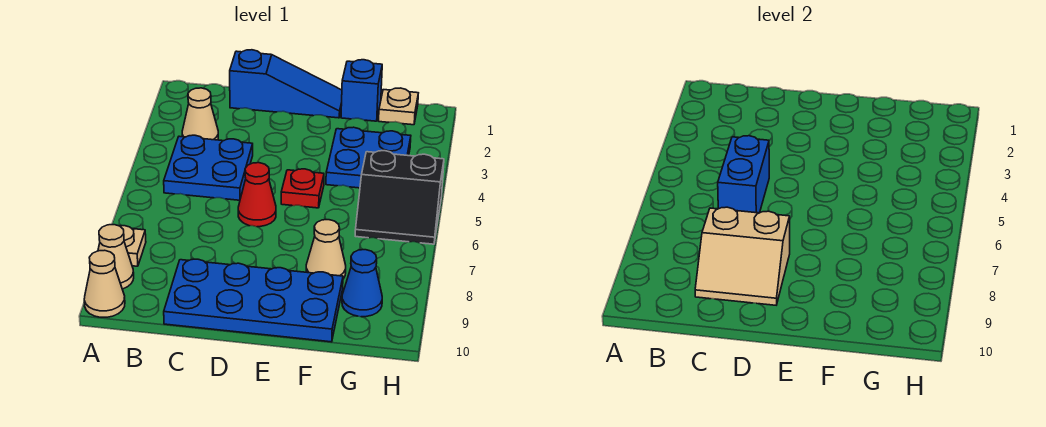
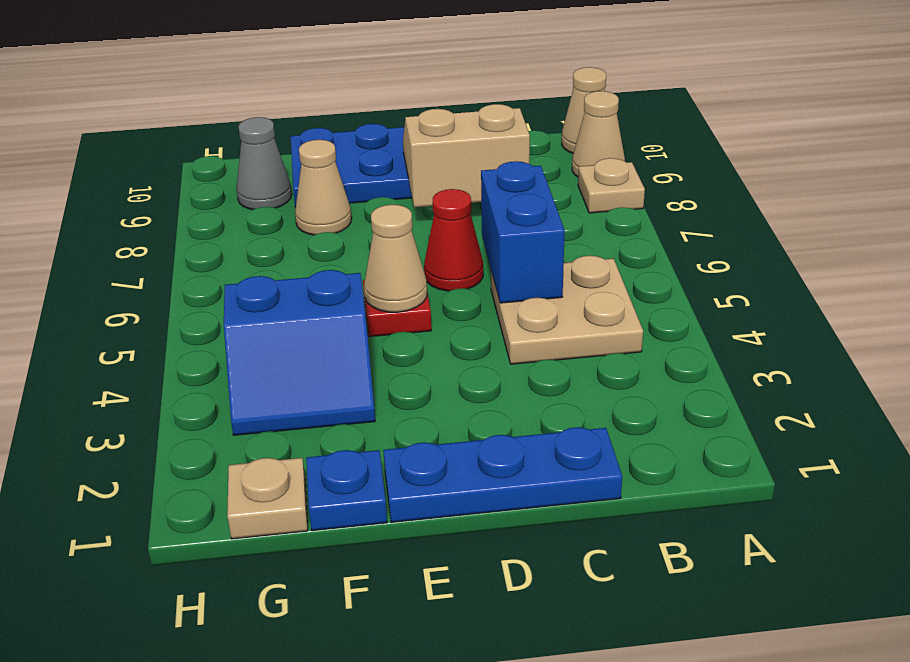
tan 1x1 cone [182,88,218,140] -> tan 1x1 cone moved to [364,205,427,312]
blue 2x2 plate [164,135,253,200] -> tan 2x2 plate [491,256,643,364]
blue 1x3 slope [230,50,342,118] -> blue 1x3 plate [383,427,622,522]
blue 1x1 brick [341,60,382,121] -> blue 1x1 plate [306,450,387,531]
blue 2x2 plate [326,127,411,188] -> blue 2x2 slope [224,270,375,435]
black 2x2 slope [355,151,444,244] -> none
blue 1x1 cone [342,250,382,317] -> grey 1x1 cone [236,117,292,209]

